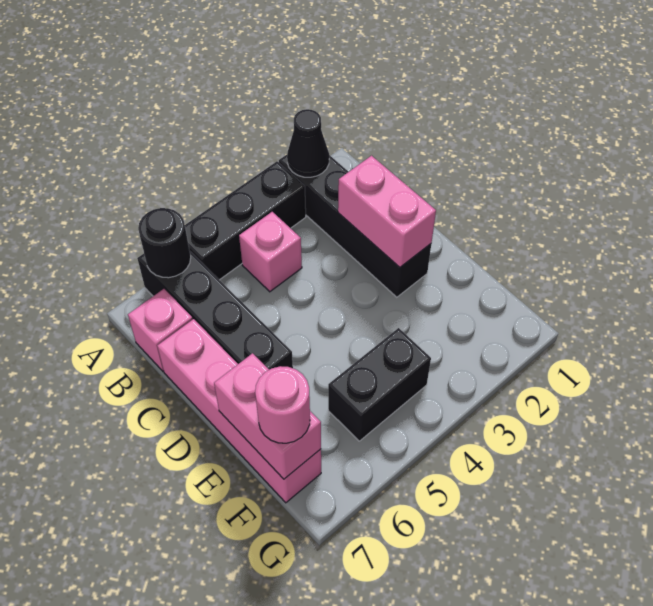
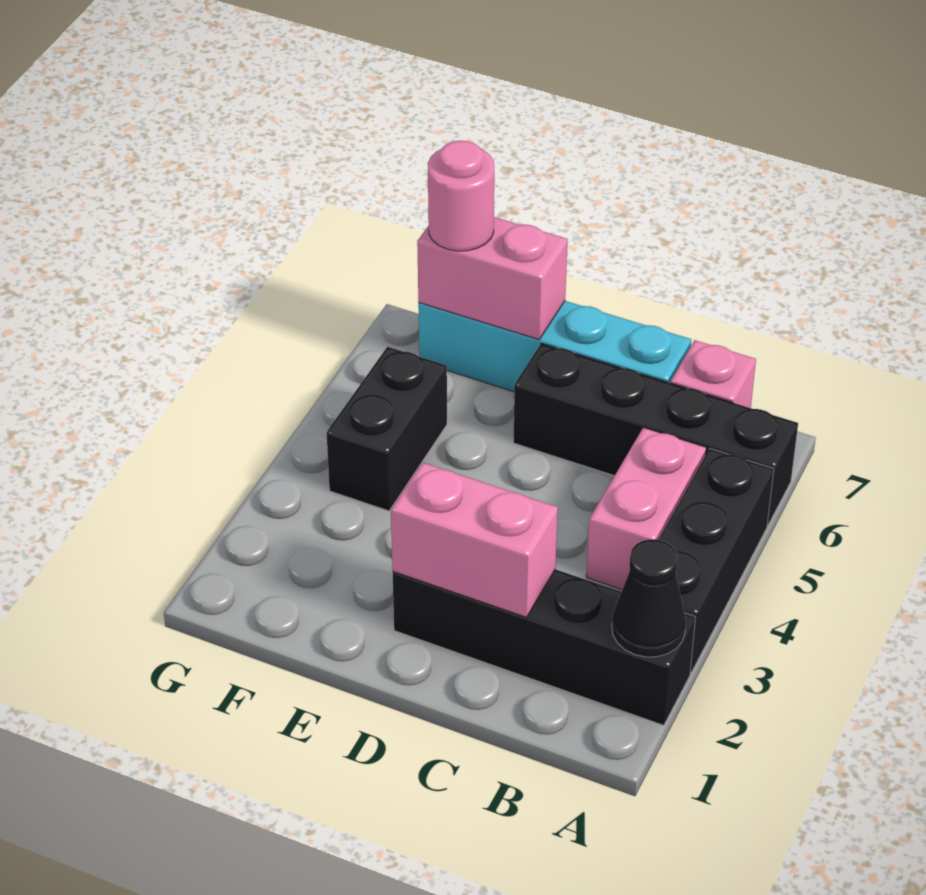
black 1x1 round brick [138,208,191,278] -> none
pink 1x1 brick [239,212,302,292] -> pink 1x2 brick [586,427,706,589]
pink 1x4 brick [157,319,321,503] -> cyan 1x4 brick [418,301,691,392]

